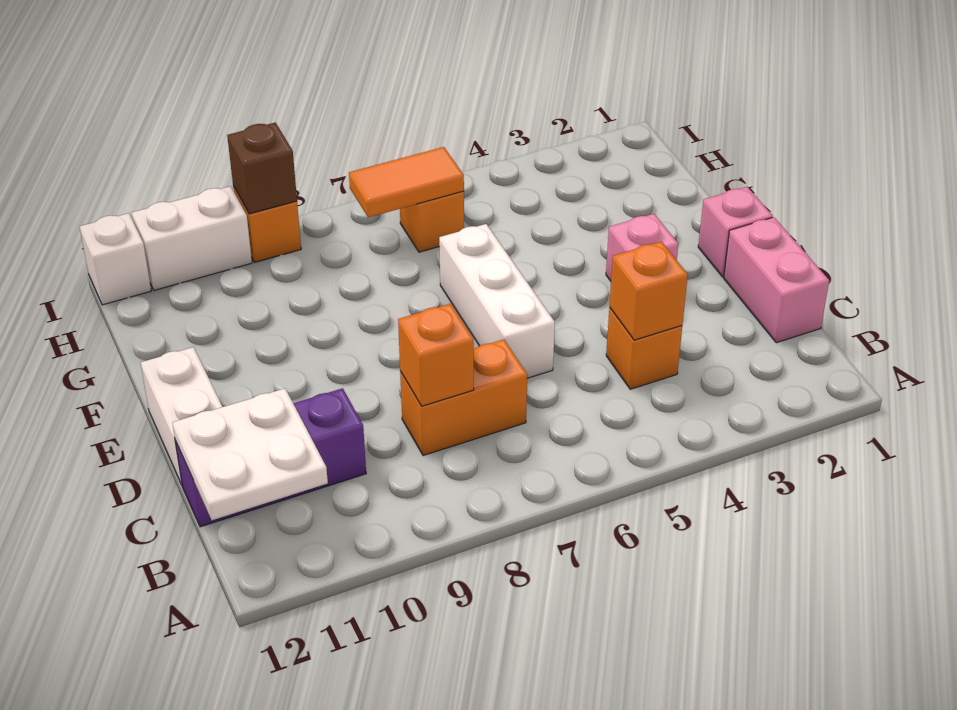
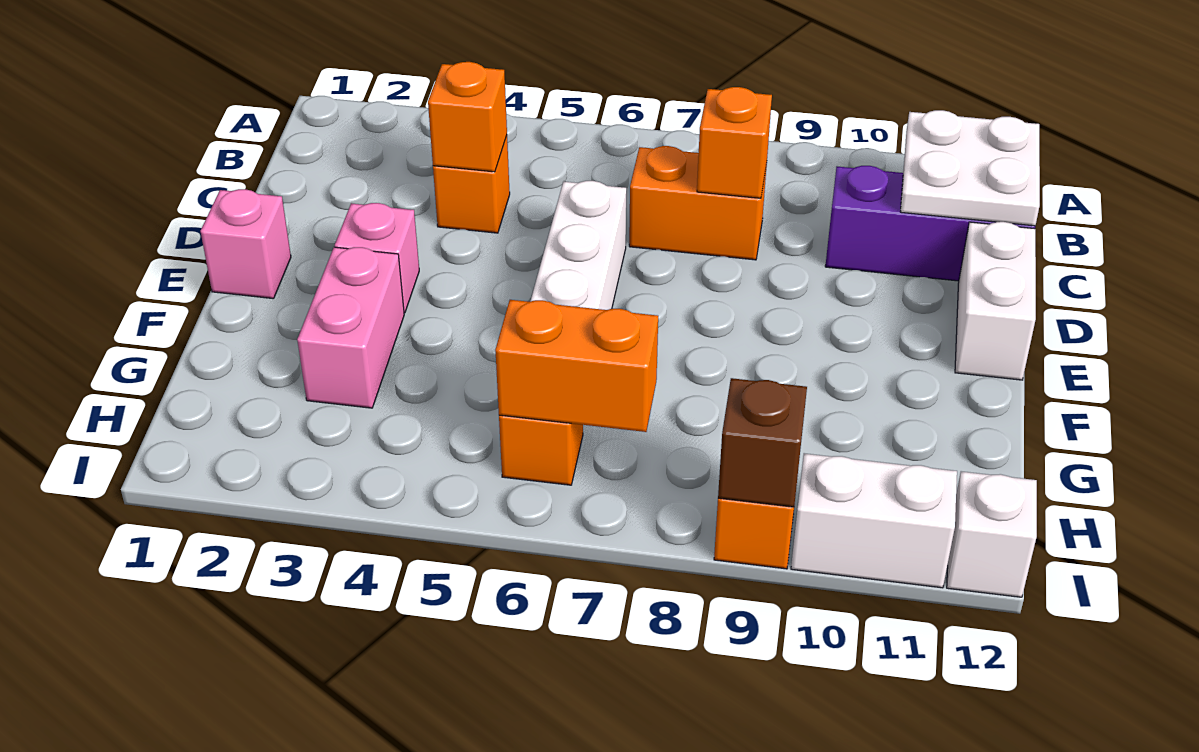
pink 1x2 brick [724,217,829,343] -> pink 1x2 brick moved to [297,247,404,408]
orange 1x2 tile [349,147,464,217] -> orange 1x2 brick [495,300,658,432]

